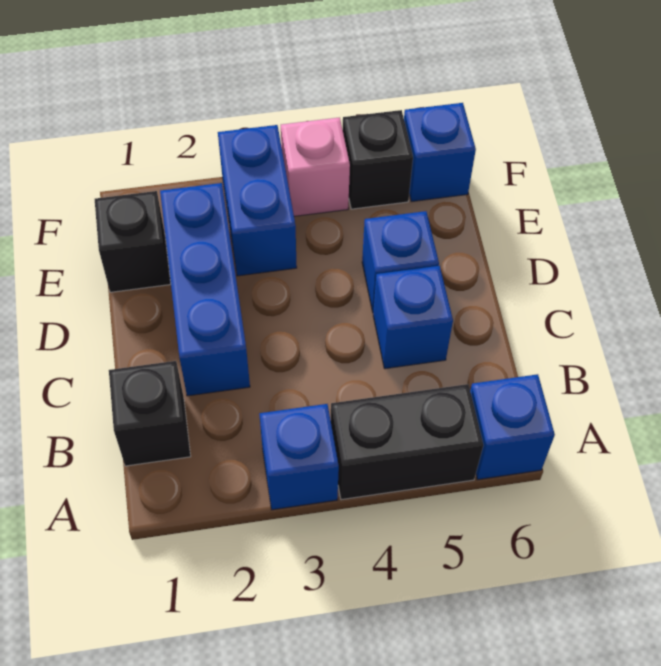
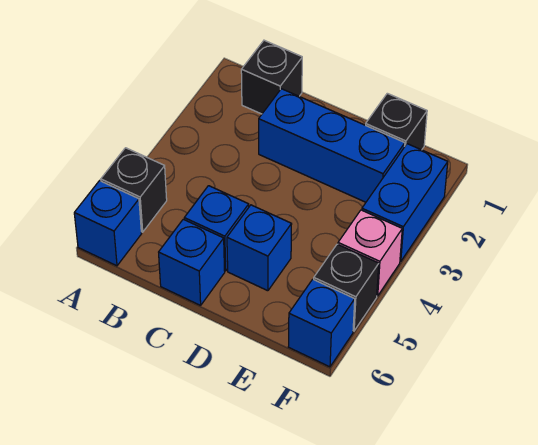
blue 1x1 brick [260,404,339,510] -> blue 1x1 brick moved to [159,219,225,305]
black 1x2 brick [331,384,483,500] -> black 1x1 brick [101,148,167,232]
blue 1x2 brick [218,125,297,276] -> blue 1x2 brick turned to [362,144,448,262]

